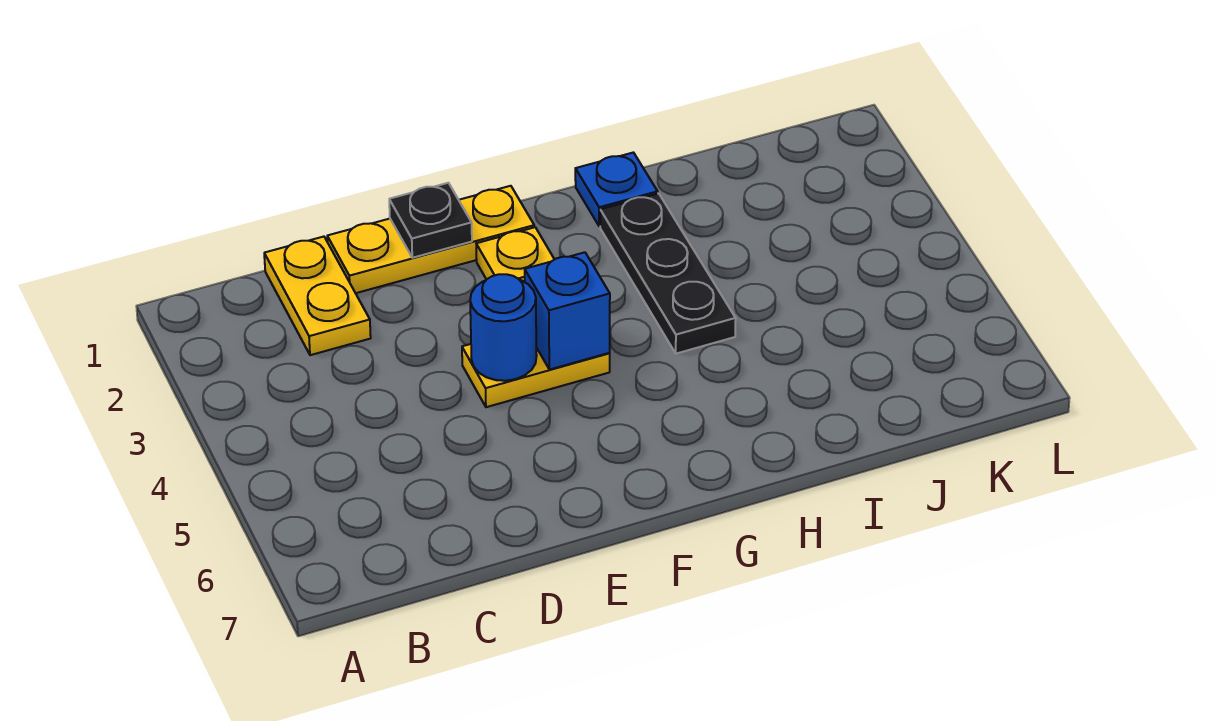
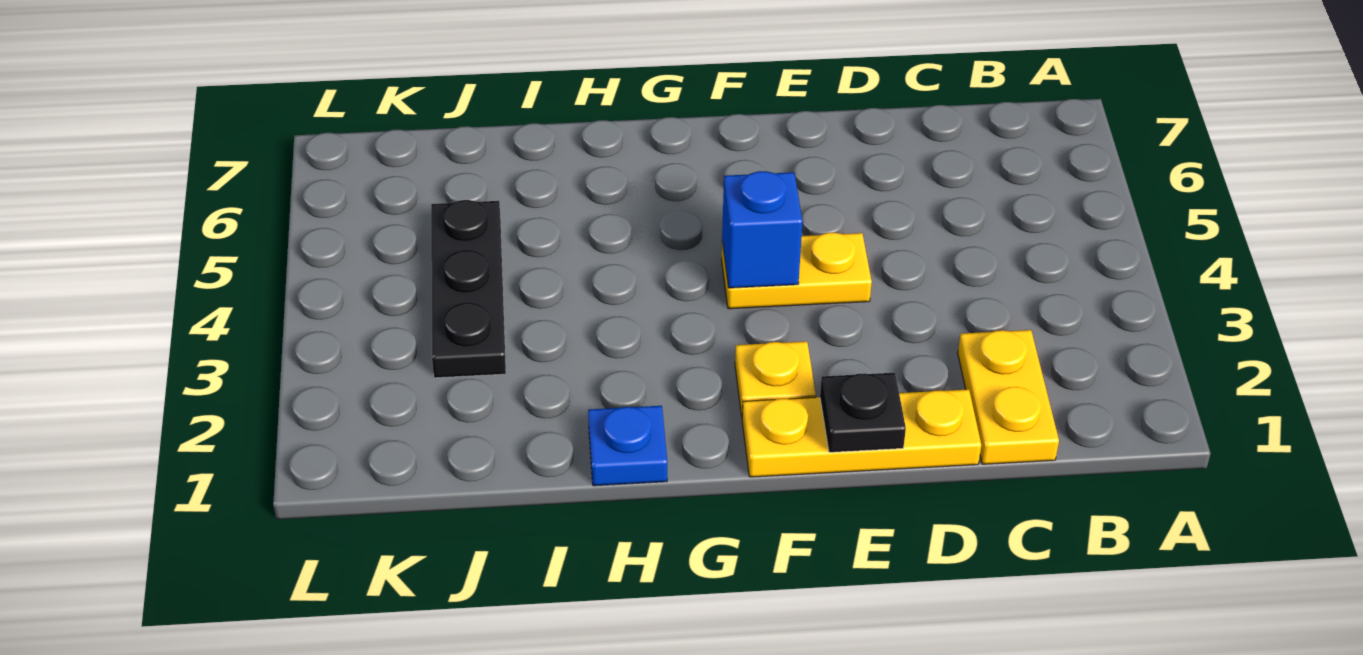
blue 1x1 round brick [470,274,537,381] -> none
black 1x3 plate [600,193,736,354] -> black 1x3 plate moved to [431,200,506,378]

